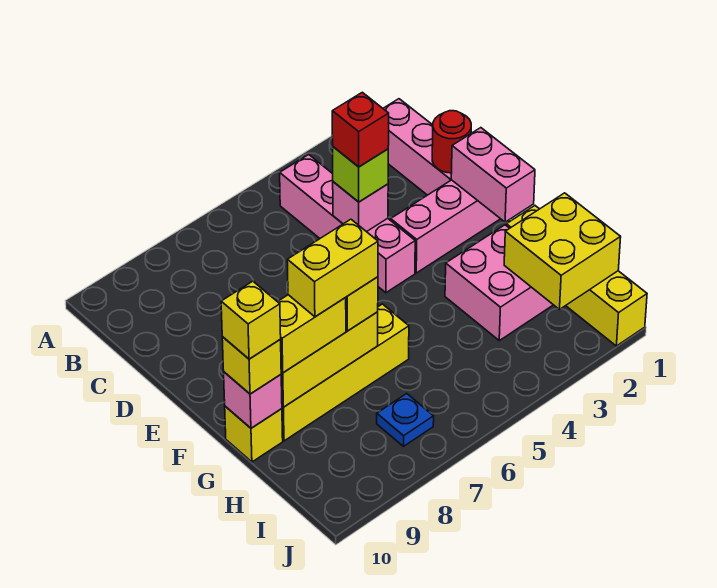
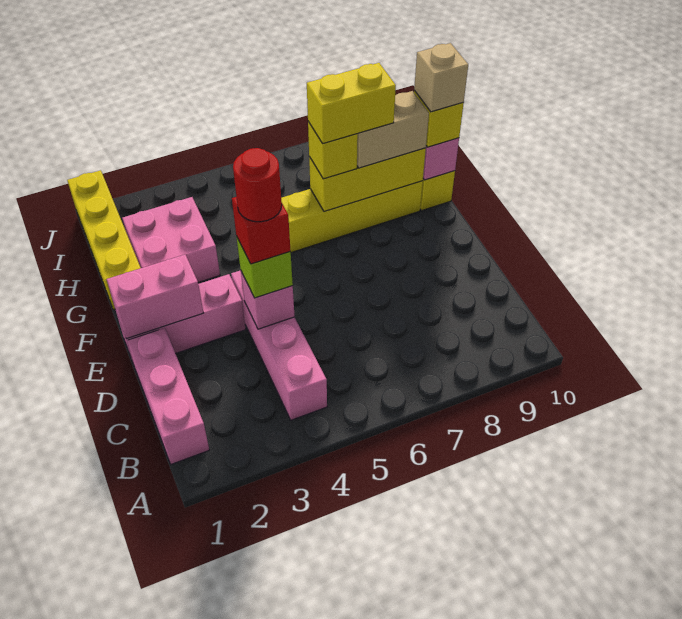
red 1x1 round brick [432,111,471,173] -> red 1x1 round brick moved to [233,148,282,222]
pink 1x2 brick [451,128,535,222] -> pink 1x2 brick turned to [107,255,203,339]
yellow 1x2 brick [278,295,346,373] -> tan 1x2 brick [357,91,429,168]
yellow 1x1 brick [221,281,281,359] -> tan 1x1 brick [414,43,468,112]
yellow 2x2 brick [504,193,621,309] -> none
blue 1x1 plate [377,394,434,446] -> none

